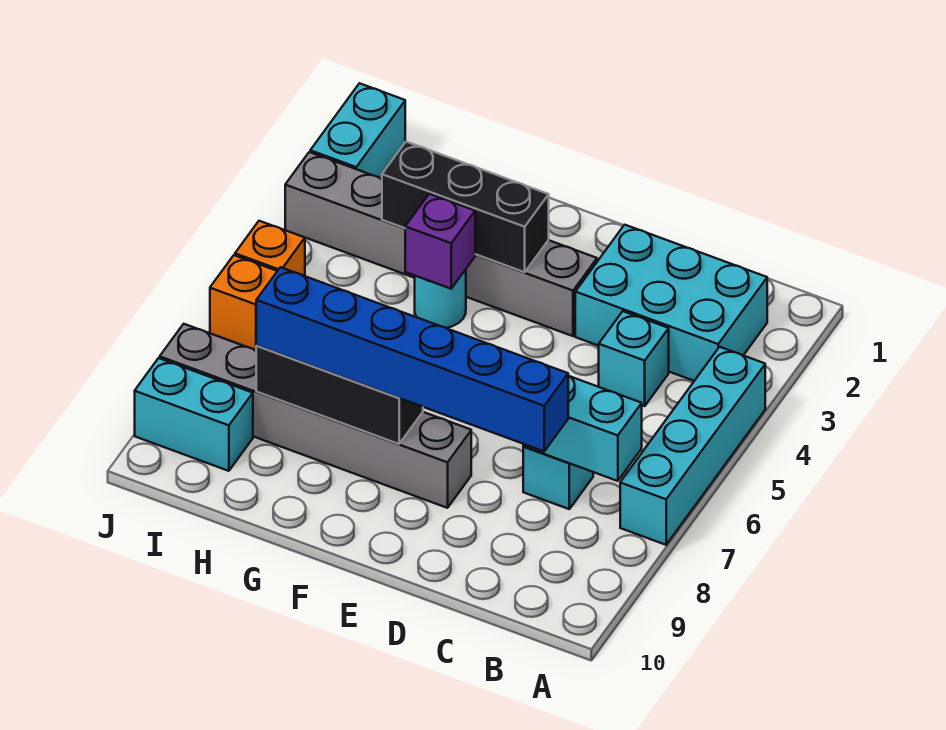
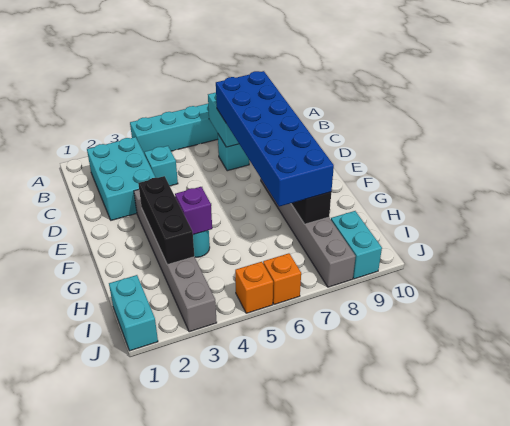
blue 1x6 brick [256,267,568,451] -> blue 2x6 brick [216,71,334,207]
cyan 1x2 brick [310,83,405,178] -> cyan 1x2 brick turned to [109,275,158,351]

